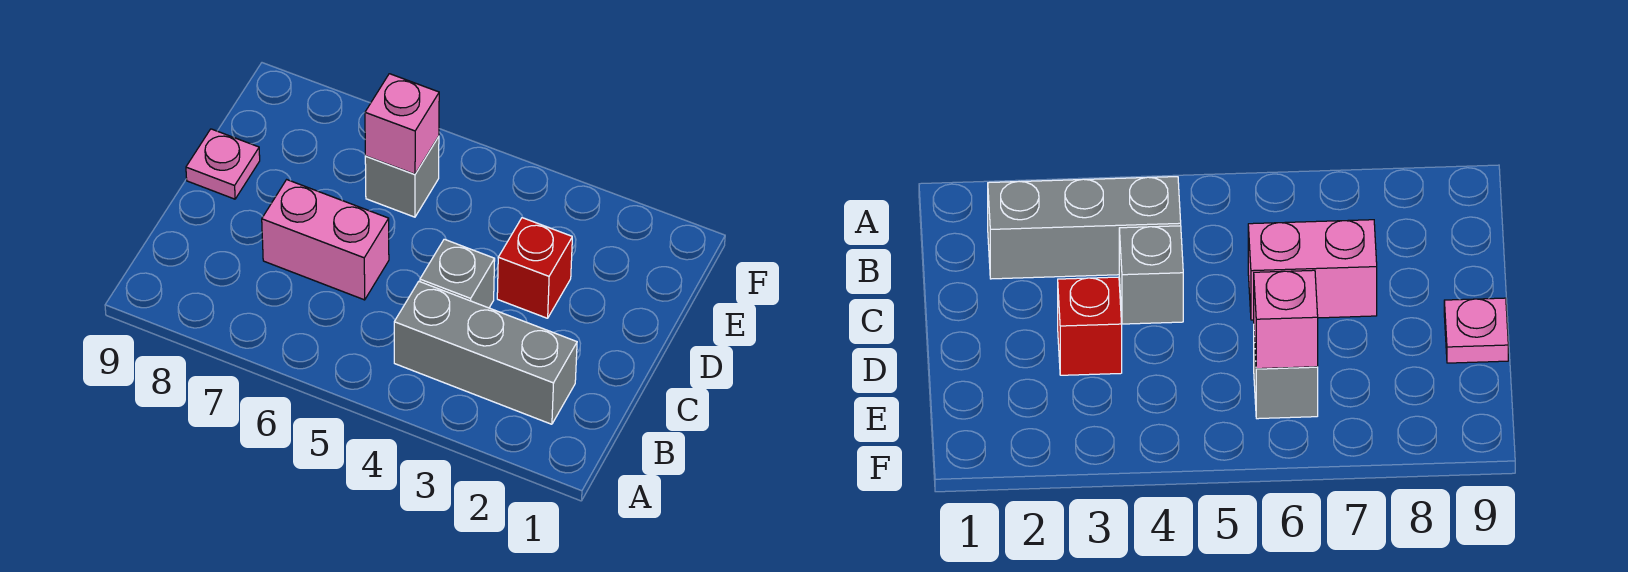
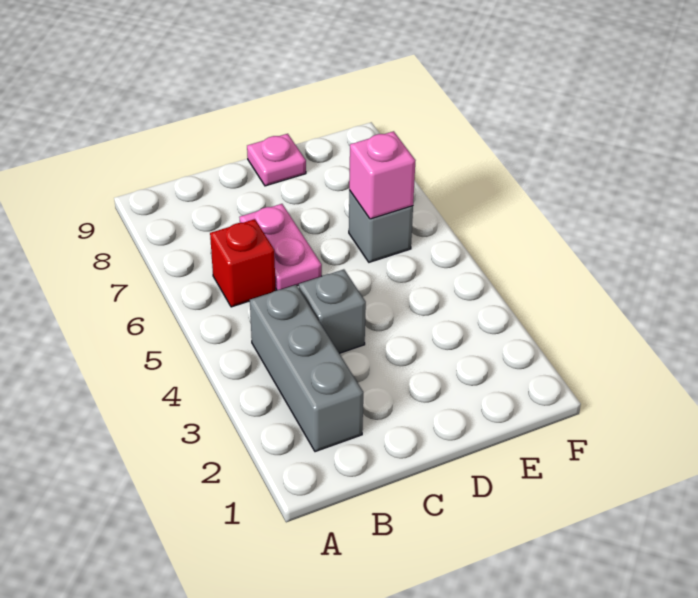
pink 1x2 brick [262,180,389,300] -> pink 1x2 plate [239,204,322,290]
red 1x1 brick [497,218,572,318] -> red 1x1 brick moved to [210,219,276,307]

